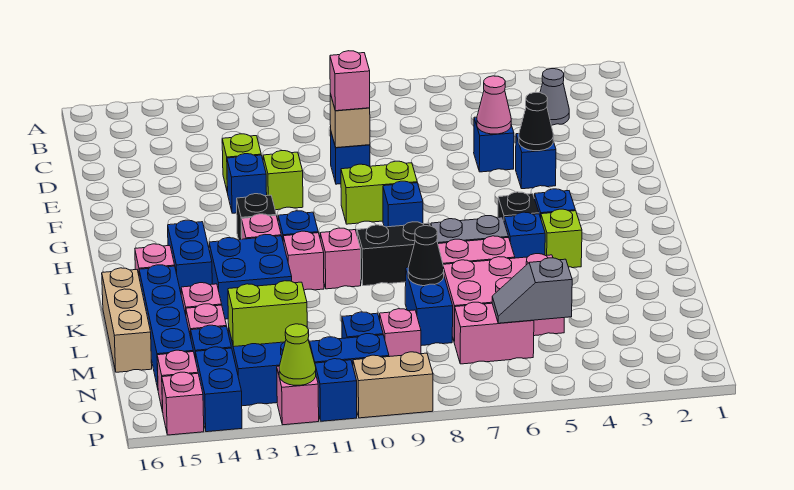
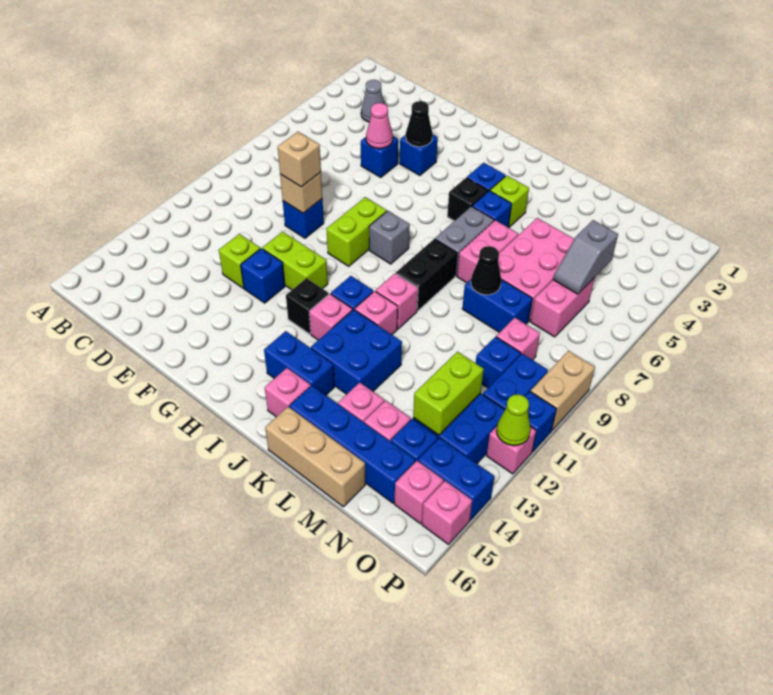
pink 1x1 brick [330,51,370,111] -> tan 1x1 brick [278,132,321,187]
lime 1x1 brick [263,151,303,210] -> lime 1x2 brick [262,232,328,290]
blue 1x1 brick [383,181,423,227] -> grey 1x1 brick [369,211,410,264]

